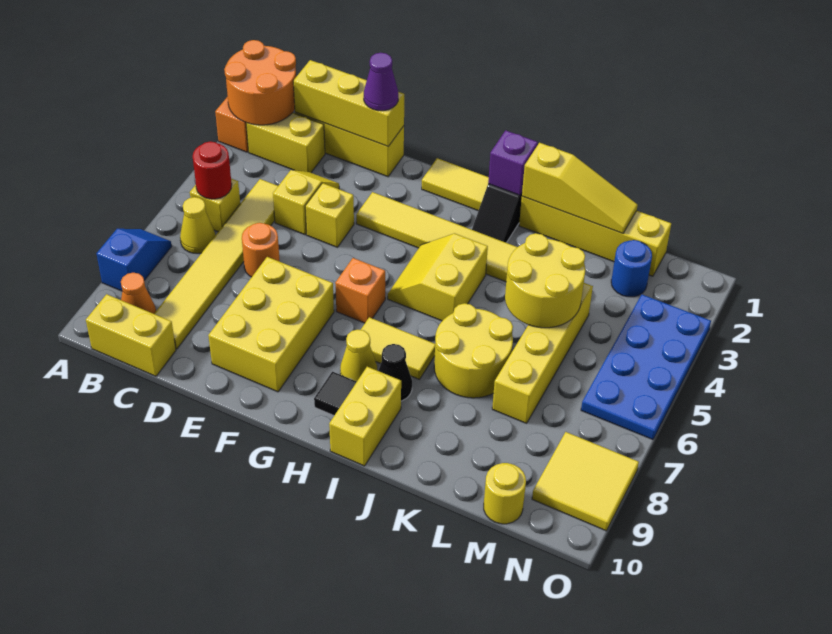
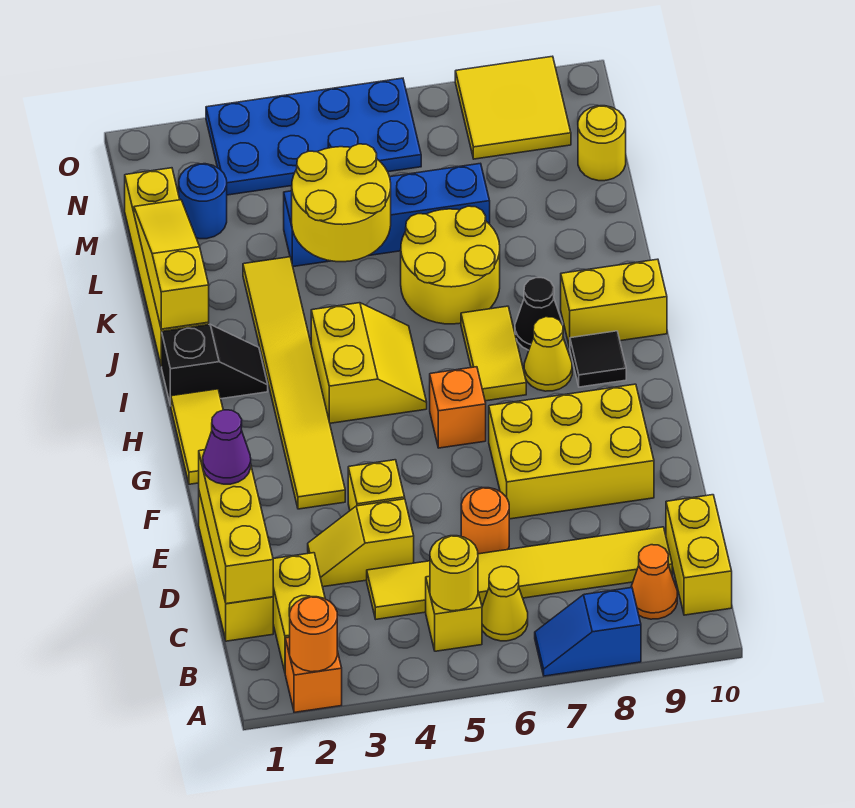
orange 2x2 round brick [224,40,296,125] -> orange 1x1 round brick [290,597,337,672]
red 1x1 round brick [193,141,232,199] -> yellow 1x1 round brick [430,536,478,611]
yellow 2x2 slope [388,233,488,321] -> yellow 2x2 slope turned to [311,303,427,423]
purple 1x1 brick [488,130,538,195] -> none
yellow 1x4 brick [492,283,593,423] -> blue 1x4 brick [284,163,490,267]

